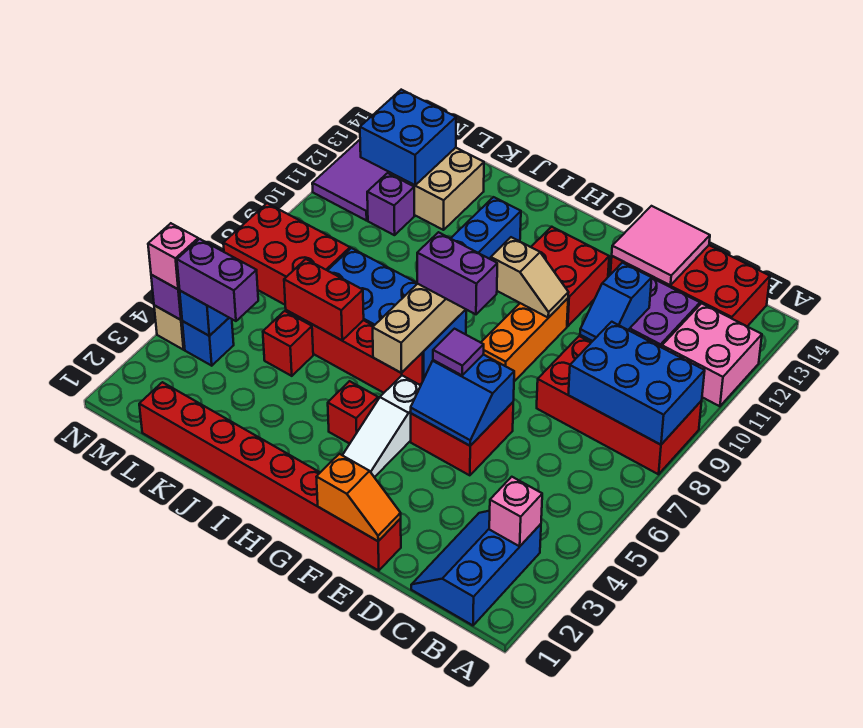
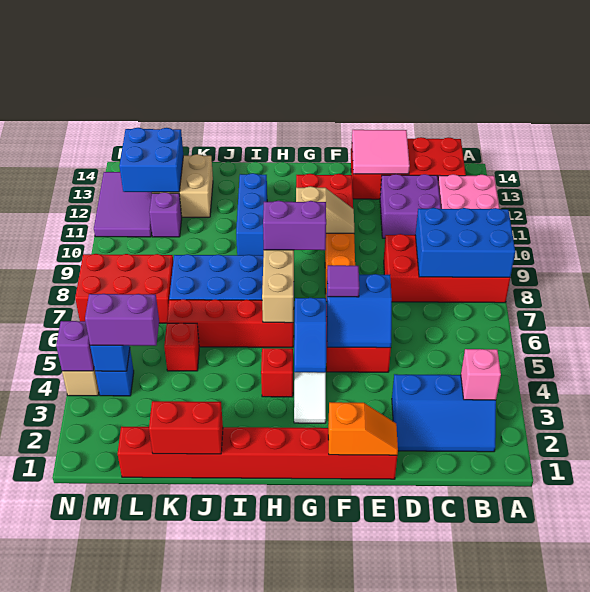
blue 2x3 slope [411,511,541,625] -> blue 2x3 slope turned to [392,374,496,452]
blue 1x2 slope [580,263,652,341] -> blue 1x2 slope moved to [294,298,326,373]
red 1x2 brick [284,259,364,340] -> red 1x2 brick moved to [149,401,223,454]
pink 1x1 brick [148,223,198,289] -> none

